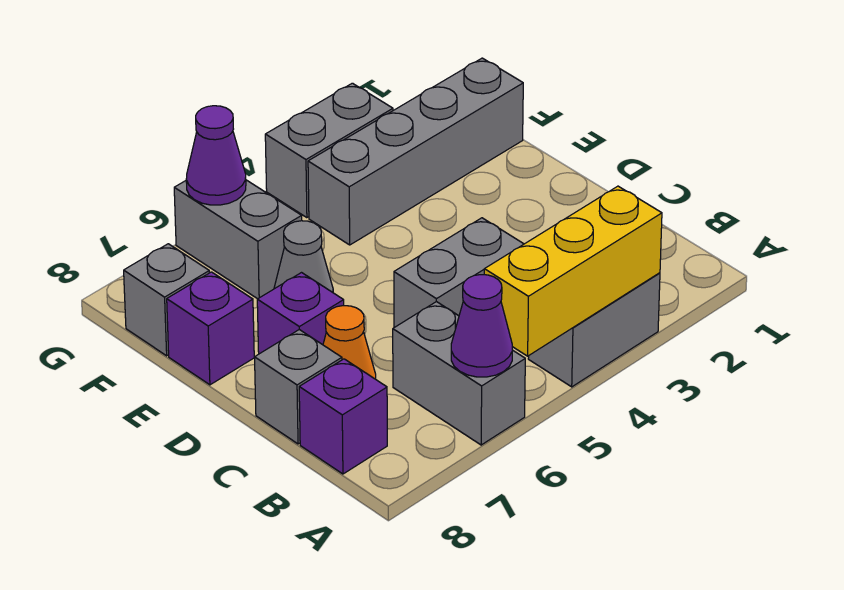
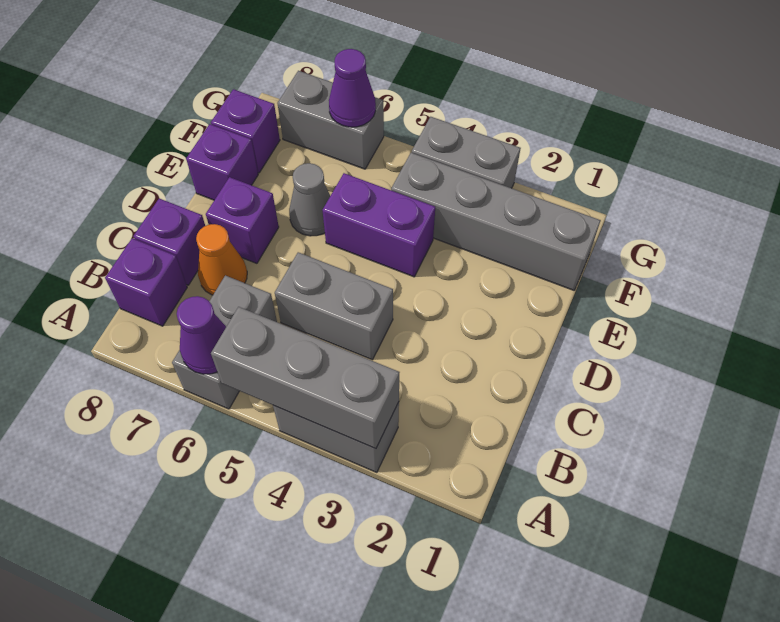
yellow 1x3 brick [484,186,662,356] -> grey 1x3 brick [211,307,399,449]
grey 1x1 brick [255,330,342,444] -> purple 1x1 brick [134,198,205,285]
none -> purple 1x2 brick [323,173,435,277]
grey 1x2 brick [174,180,302,299] -> grey 1x2 brick turned to [277,71,384,169]
grey 1x1 brick [124,244,209,356] -> purple 1x1 brick [211,89,280,173]

